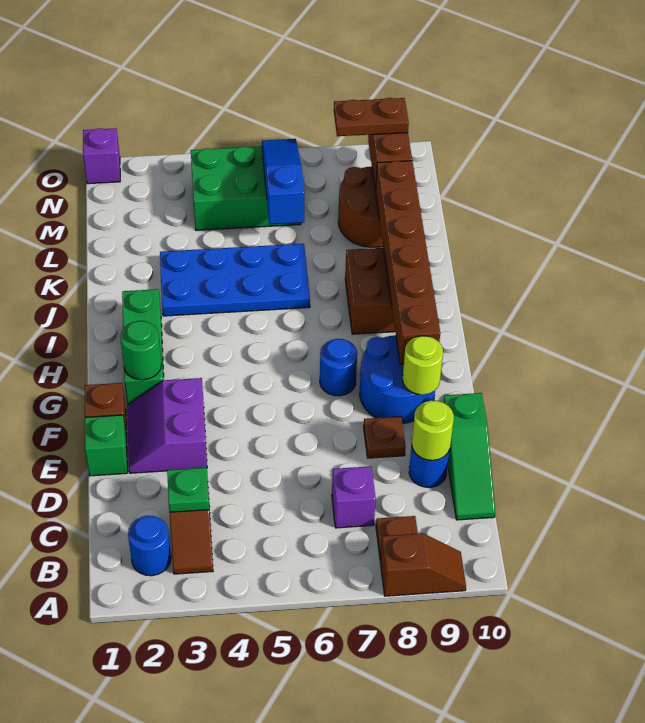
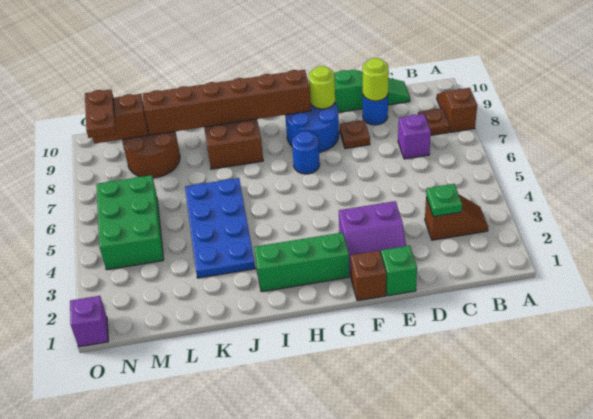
blue 1x1 round brick [128,516,171,576] -> none
green 1x1 round brick [121,321,162,380] -> none
blue 1x3 slope [262,139,305,224] -> none

